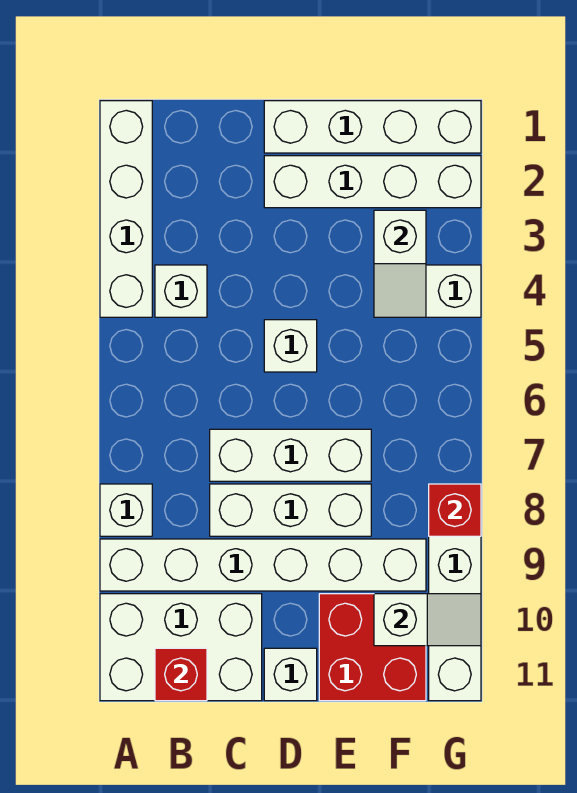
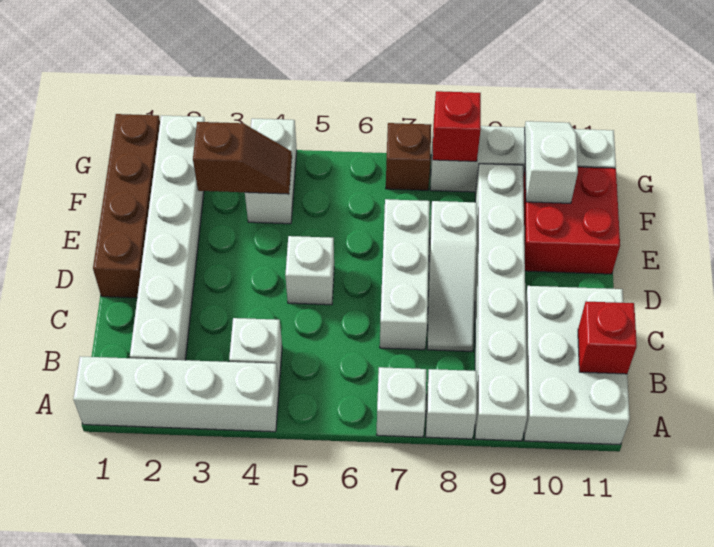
white 1x3 brick [210,484,371,536] -> white 1x3 slope [427,201,477,351]
white 1x4 brick [264,101,481,153] -> brown 1x4 brick [93,114,160,298]
white 1x4 brick [264,156,481,208] -> white 1x6 brick [130,115,205,360]
white 1x1 brick [264,648,317,701] -> white 1x1 brick moved to [377,367,426,437]
white 1x2 slope [374,210,426,317] -> brown 1x2 slope [193,122,292,194]
none -> brown 1x1 brick [386,123,431,190]

